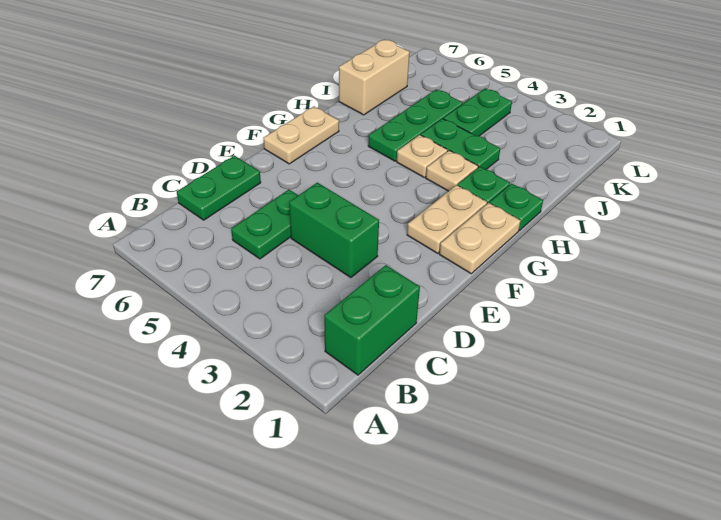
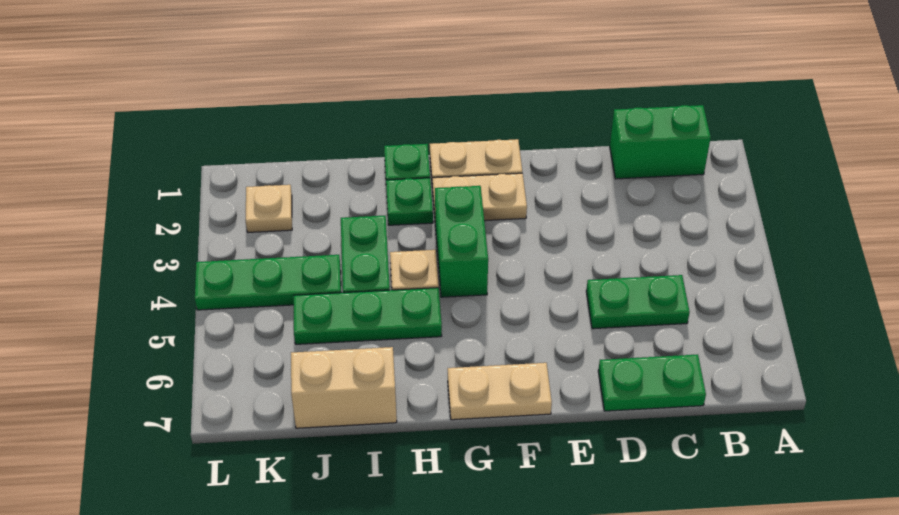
green 1x2 brick [289,183,379,278] -> green 1x2 brick moved to [435,186,488,297]
tan 1x1 plate [426,150,478,191] -> tan 1x1 plate moved to [246,185,292,232]
green 1x2 plate [443,88,512,136] -> green 1x3 plate [195,255,341,310]

